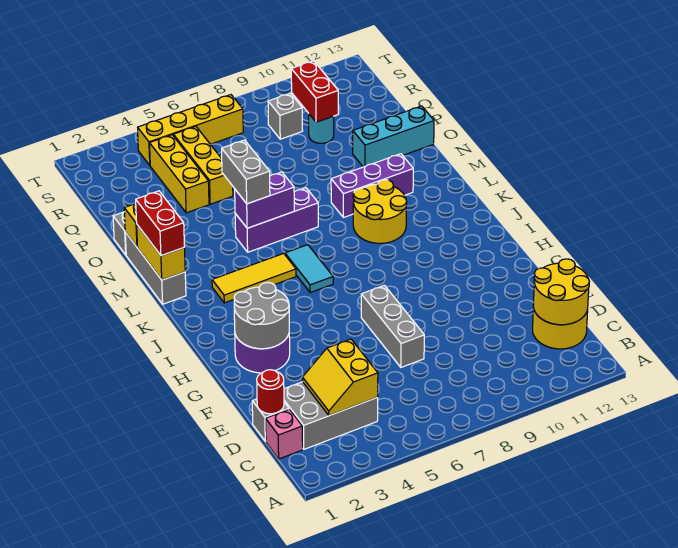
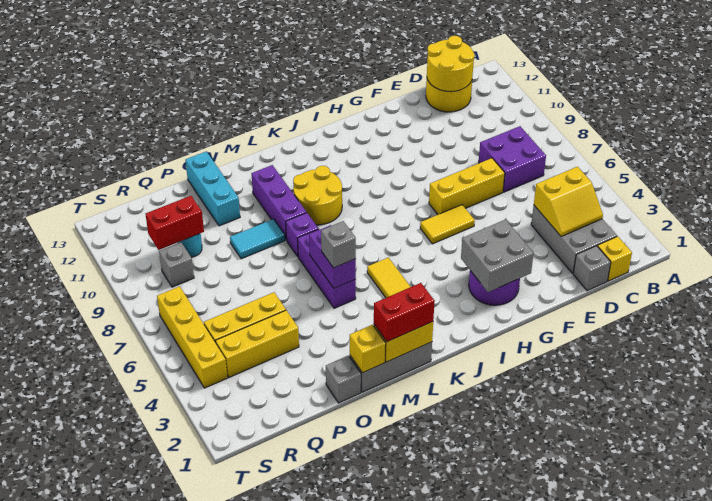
pink 1x1 brick [266,409,303,459] -> yellow 1x1 brick [597,236,632,281]
none -> purple 2x2 brick [479,126,546,192]
red 1x1 round brick [257,370,284,414] -> none
grey 1x3 brick [361,285,424,367] -> yellow 1x3 brick [429,158,505,214]
grey 2x2 round brick [234,282,289,349] -> grey 2x2 brick [461,219,534,292]
none -> yellow 1x2 tile [420,205,475,244]
cyan 1x2 tile [285,245,333,293] -> cyan 1x2 tile moved to [230,219,285,259]
grey 1x2 brick [222,140,270,204] -> grey 1x1 brick [321,221,356,268]
none -> purple 1x1 brick [286,213,319,256]

